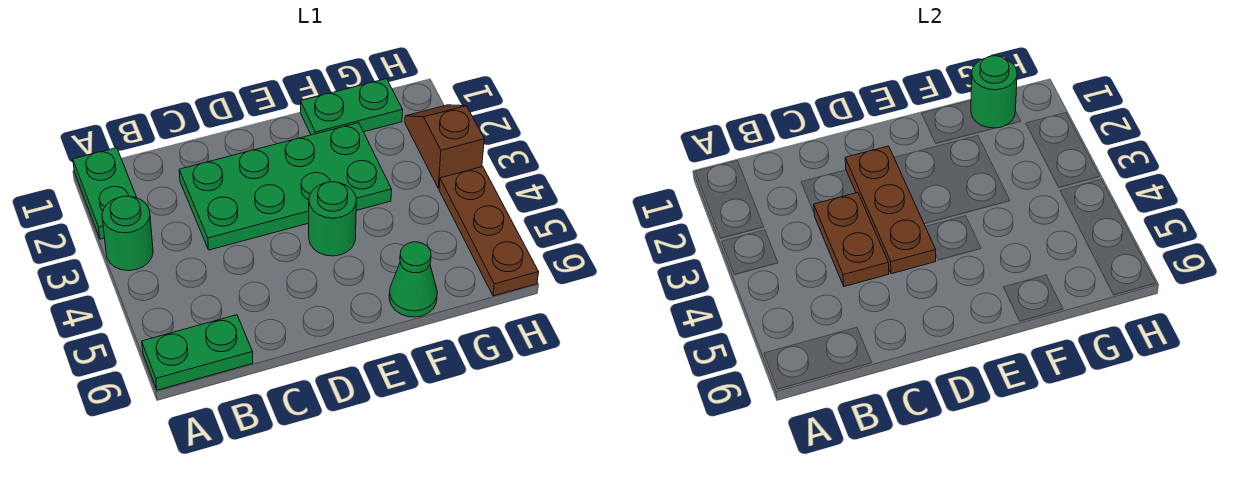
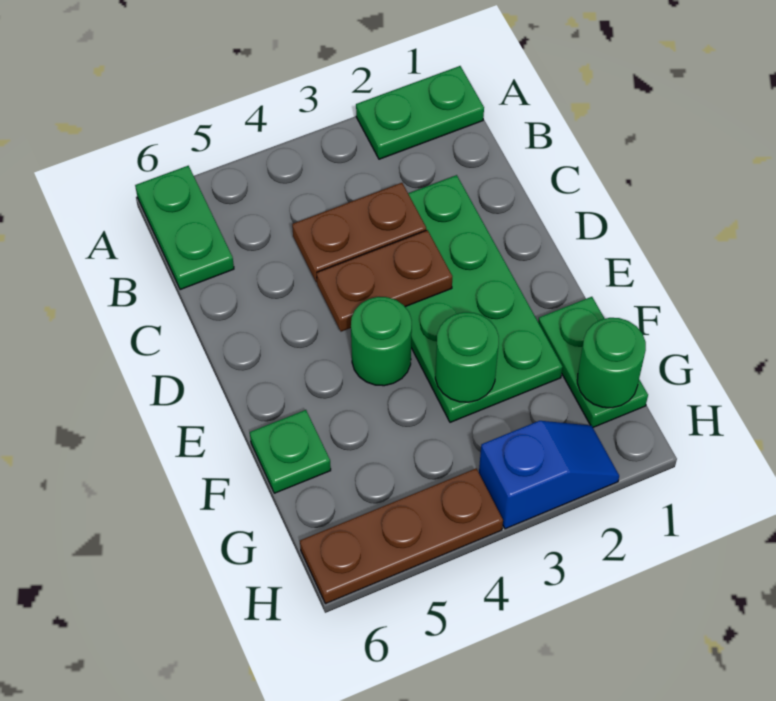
green 1x1 round brick [102,196,153,271] -> green 1x1 round brick moved to [435,312,499,402]
brown 1x3 plate [845,146,936,274] -> brown 1x2 plate [317,230,452,332]
green 1x1 cone [389,242,437,317] -> green 1x1 plate [250,410,331,493]
brown 1x2 slope [405,105,484,188] -> blue 1x2 slope [479,421,619,529]

